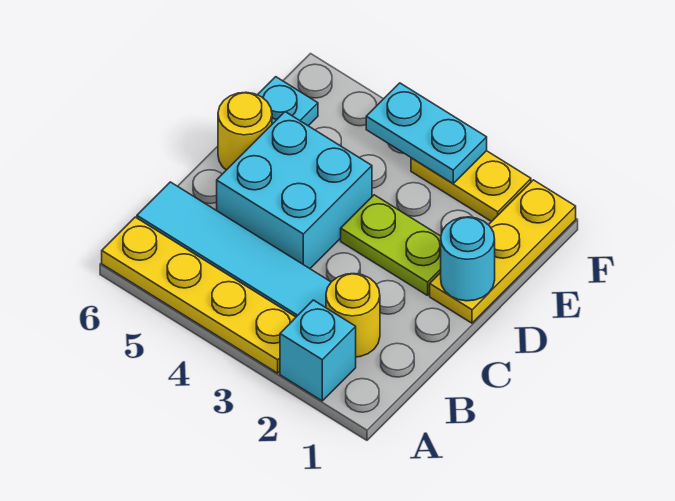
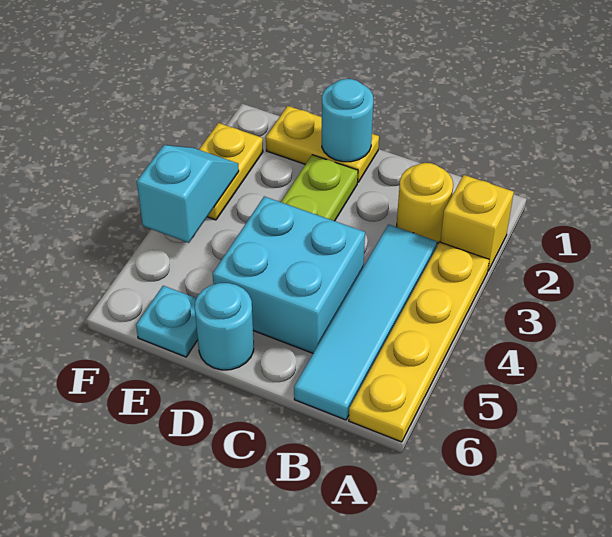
cyan 1x1 brick [280,300,356,401] -> yellow 1x1 brick [440,175,514,271]
yellow 1x3 plate [430,180,576,323] -> yellow 1x2 plate [266,106,379,182]
yellow 1x1 round brick [218,92,272,170] -> cyan 1x1 round brick [195,283,254,370]
cyan 1x2 plate [366,83,487,183] -> cyan 1x2 slope [137,145,239,243]

